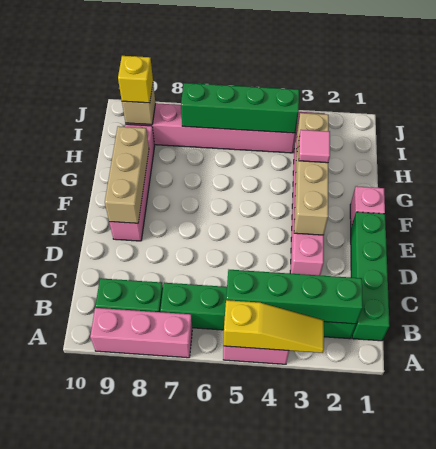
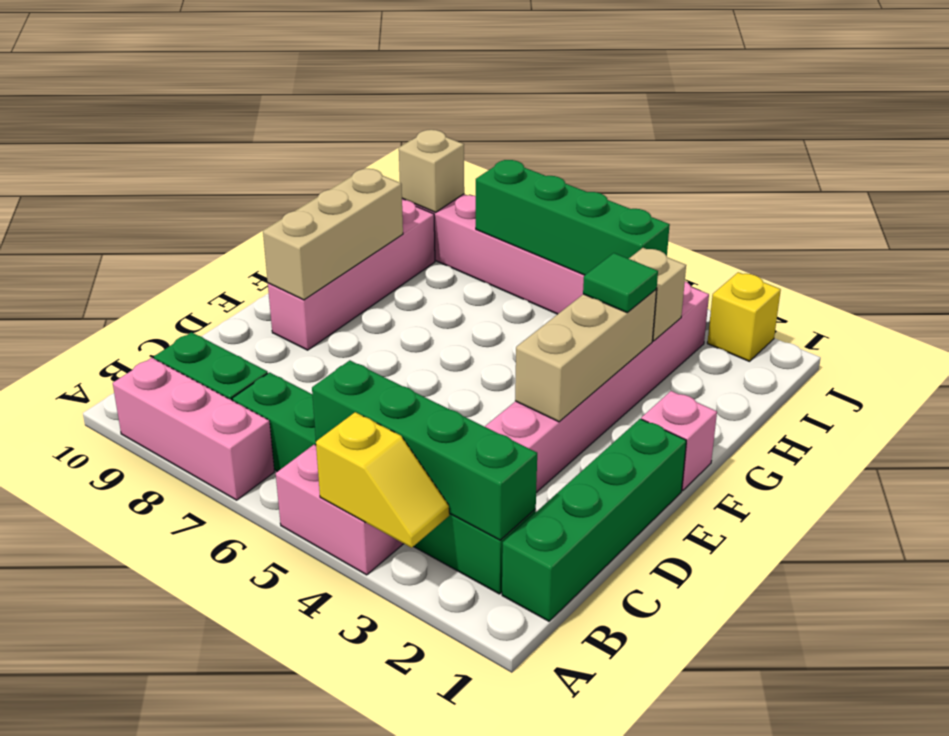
yellow 1x3 slope [224,300,324,353] -> yellow 1x2 slope [316,412,449,548]
pink 1x1 tile [299,130,330,163] -> green 1x1 tile [583,253,658,313]
yellow 1x1 brick [118,56,153,103] -> yellow 1x1 brick moved to [707,272,781,361]

